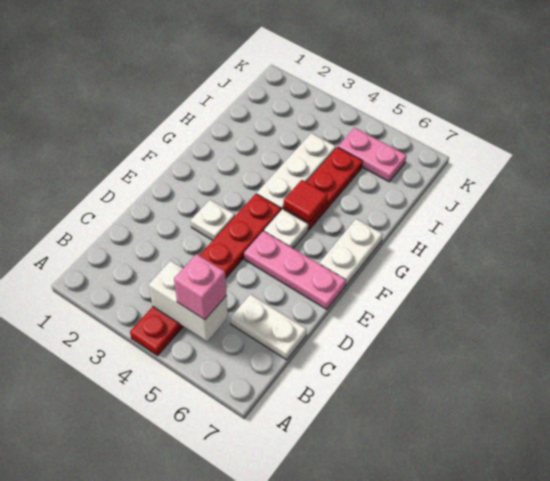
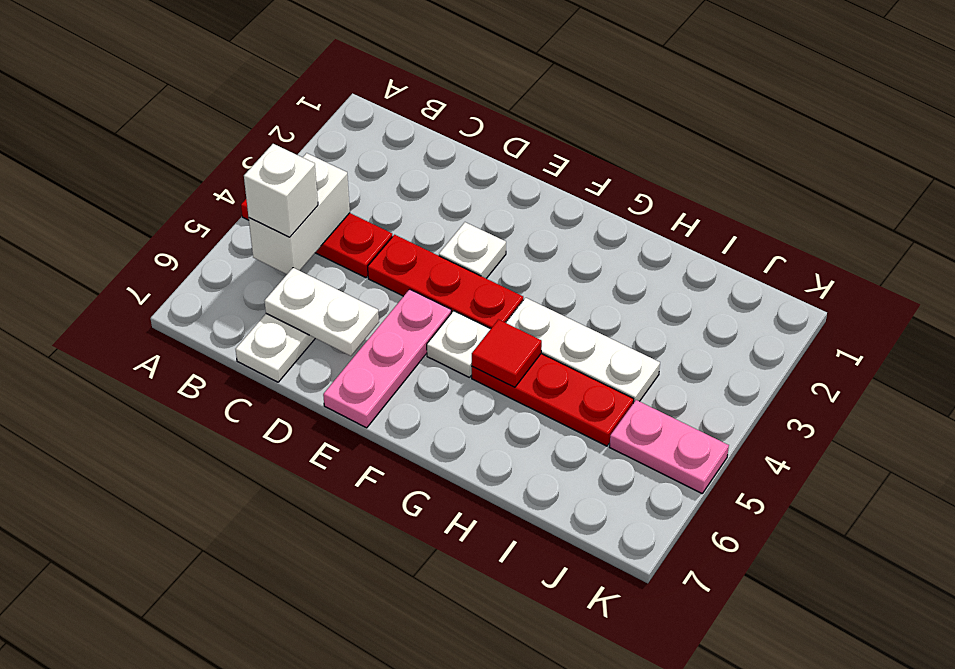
pink 1x1 brick [174,254,226,320] -> white 1x1 brick [244,144,318,237]
white 1x2 plate [319,219,383,285] -> white 1x2 plate moved to [265,268,379,356]
pink 1x2 plate [338,128,406,182] -> pink 1x2 plate turned to [610,400,729,493]

